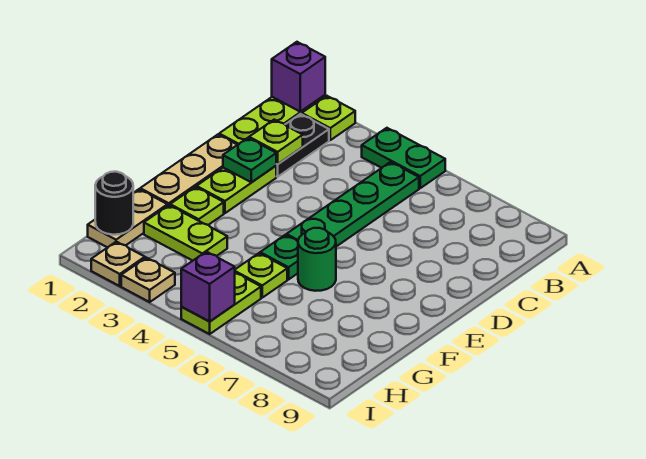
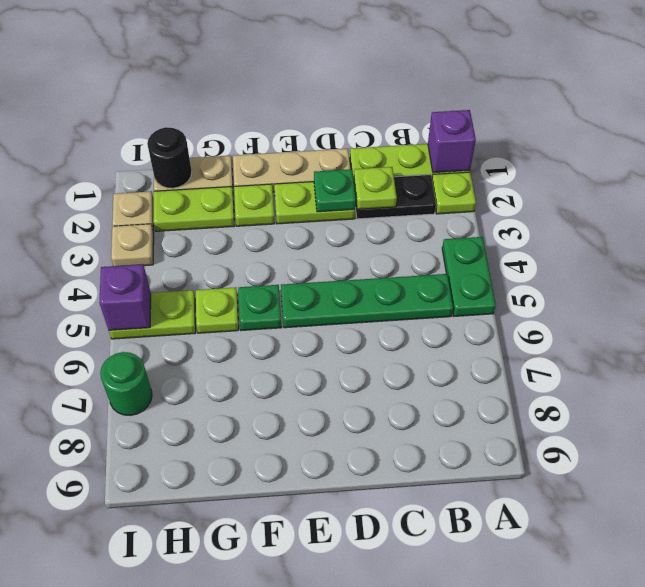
green 1x1 round brick [298,228,336,291] -> green 1x1 round brick moved to [100,352,152,416]
lime 1x2 plate [144,205,227,261] -> lime 1x2 plate turned to [153,187,234,231]

